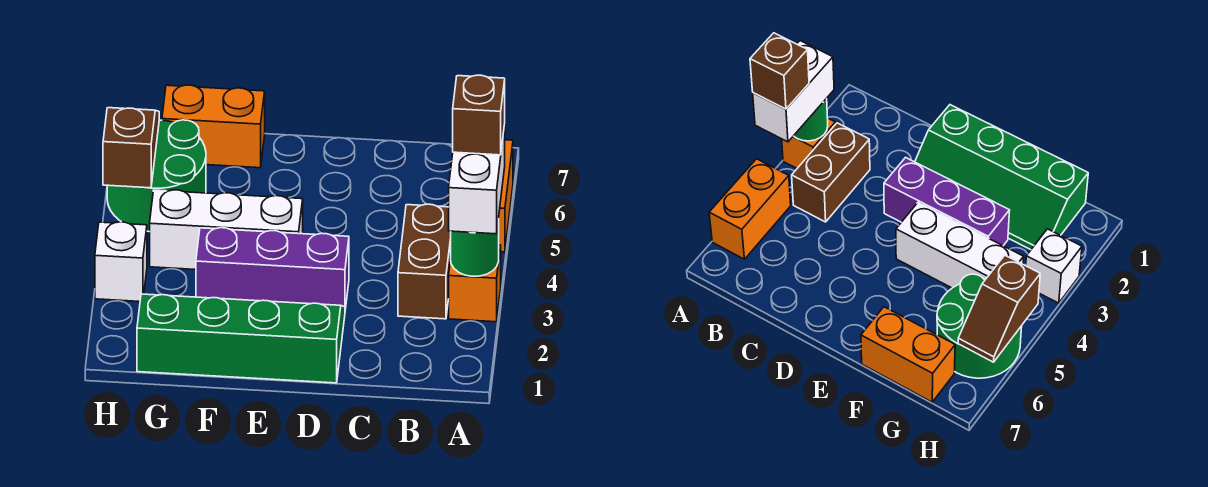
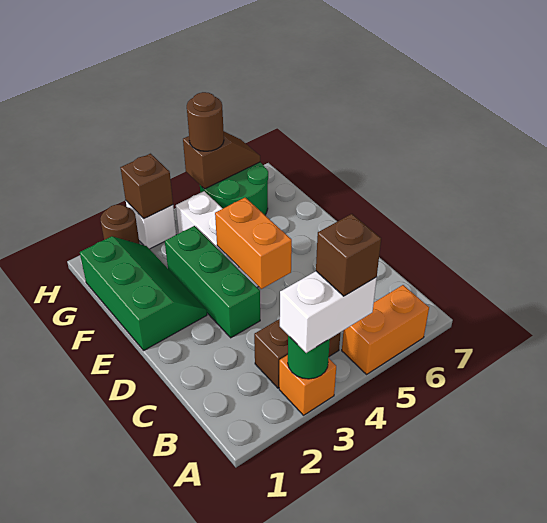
green 2x4 slope [137,294,345,383] -> green 2x3 slope [80,236,207,350]
purple 1x3 brick [196,228,349,309] -> green 1x3 brick [165,226,260,338]
orange 1x2 brick [162,85,265,168] -> orange 1x2 brick moved to [215,198,292,289]
none -> brown 1x1 round brick [101,205,140,244]
none -> brown 1x1 brick [120,154,173,219]
none -> brown 1x1 round brick [187,92,224,151]

